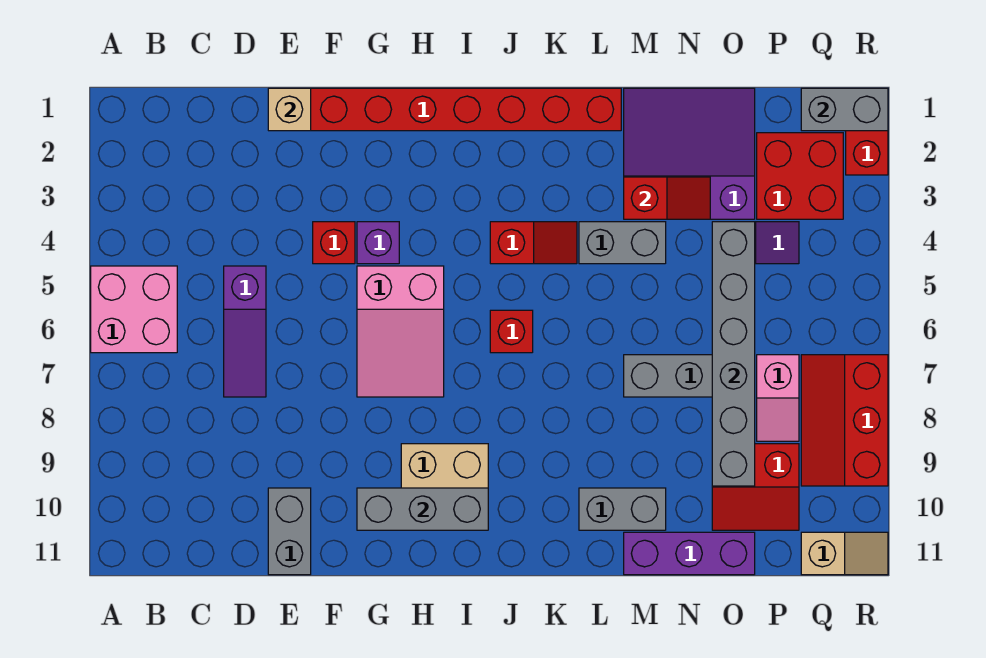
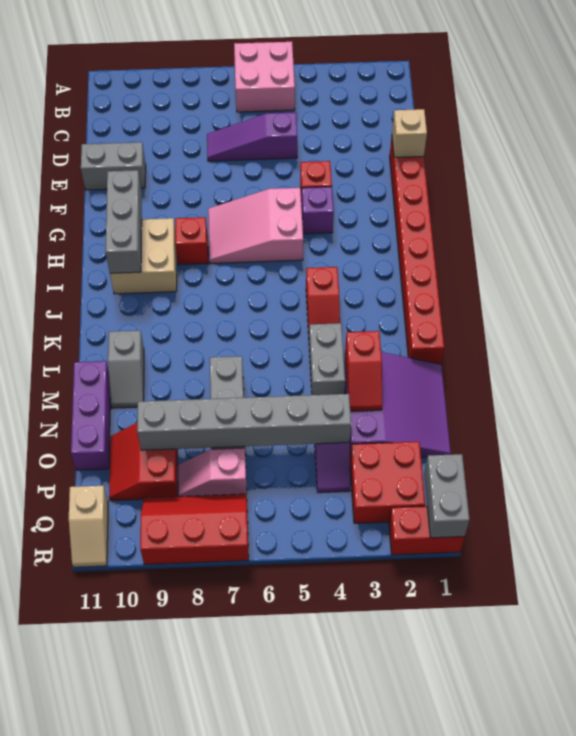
red 1x1 brick [490,310,533,353] -> red 1x1 brick moved to [175,217,208,265]
grey 1x2 brick [579,488,666,530] -> grey 1x2 slope [108,331,144,408]

